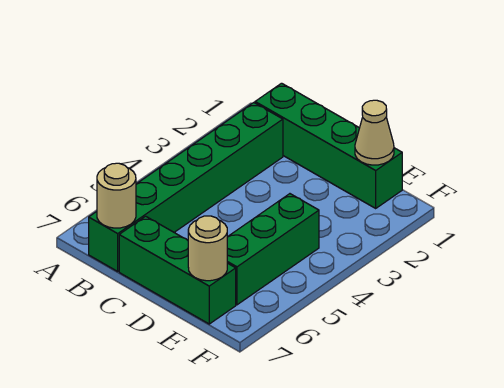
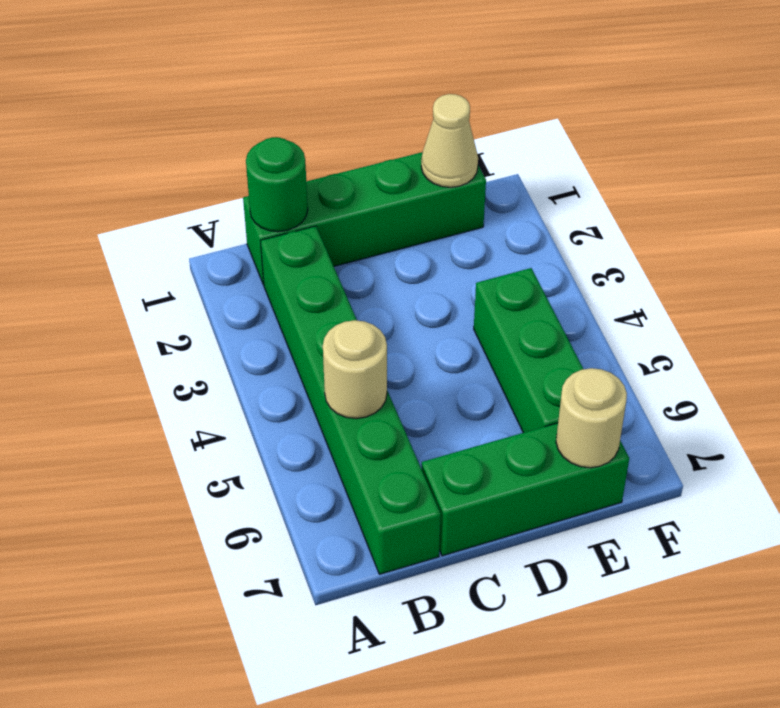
none -> green 1x1 round brick [246,137,308,232]
tan 1x1 round brick [97,163,136,228] -> tan 1x1 round brick moved to [323,320,387,418]

